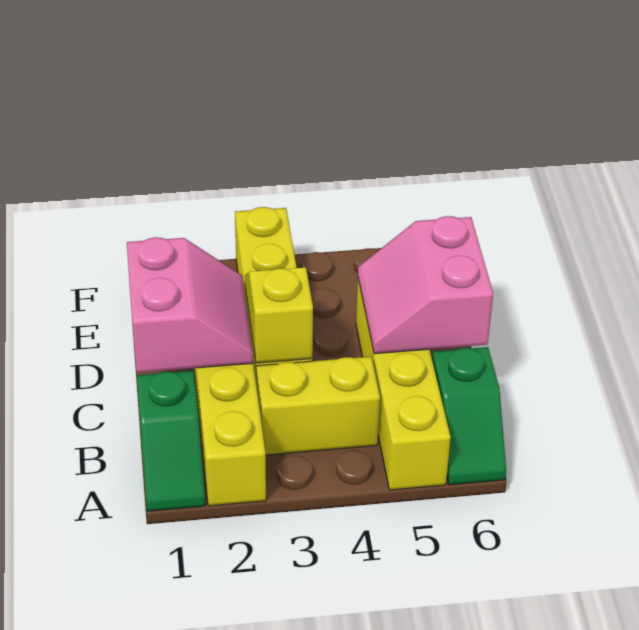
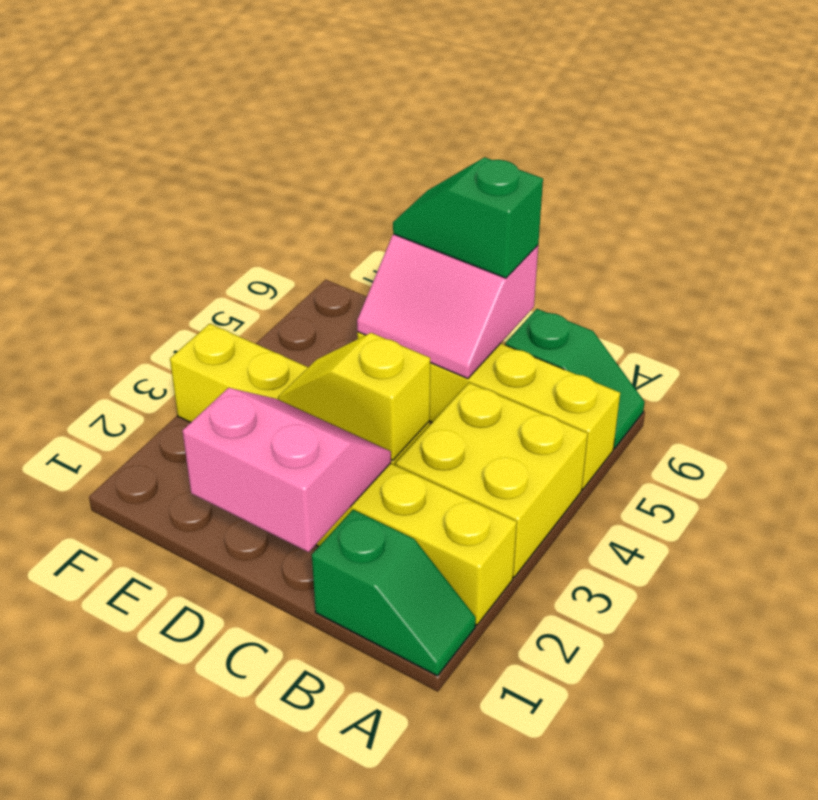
yellow 1x2 brick [256,357,380,455] -> yellow 2x2 brick [396,383,588,577]
none -> green 1x2 slope [393,157,543,278]

